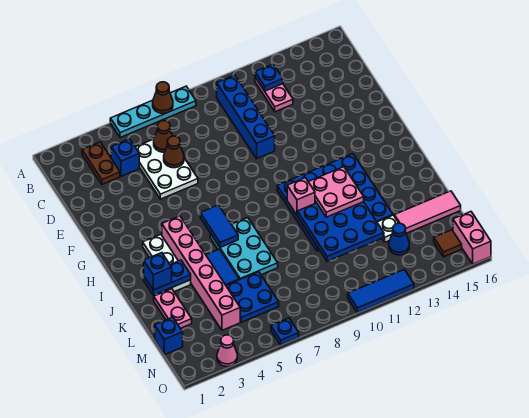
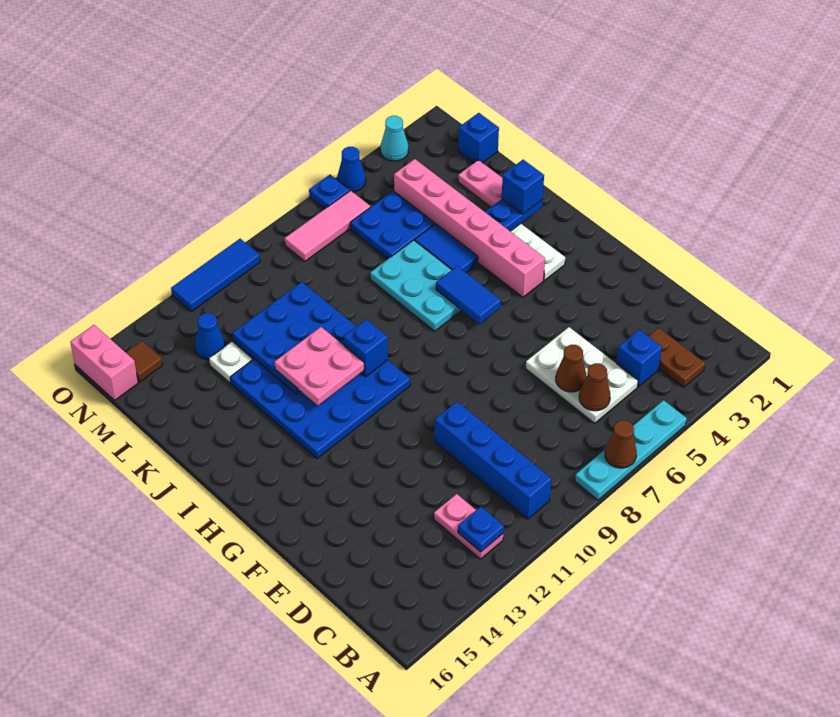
pink 1x1 brick [287,178,315,215] -> blue 1x1 brick [344,319,388,377]
pink 1x3 tile [394,191,461,233] -> pink 1x3 tile moved to [285,191,370,261]
pink 1x1 cone [217,335,237,367] -> cyan 1x1 cone [381,116,408,161]
none -> blue 1x1 cone [337,147,366,192]

